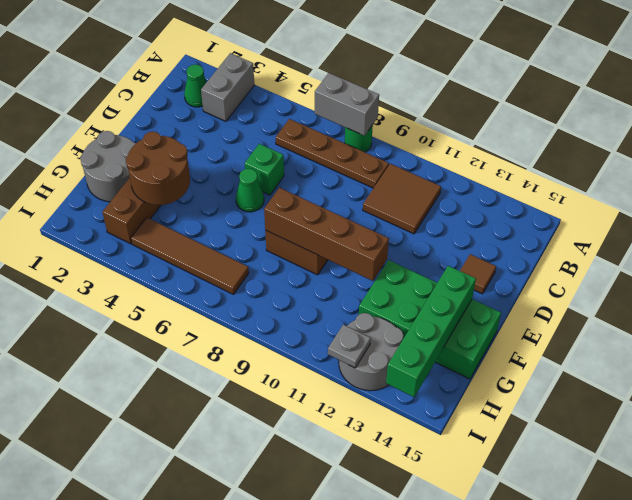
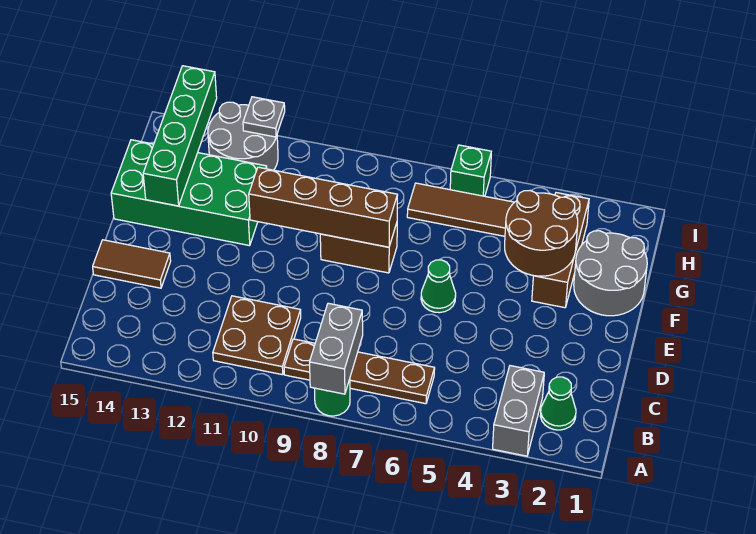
grey 1x2 brick [315,73,379,136] -> grey 1x2 brick turned to [310,303,363,394]
brown 2x2 tile [363,164,441,234] -> brown 2x2 plate [213,296,301,375]
green 1x1 brick [245,144,284,195] -> green 1x1 brick moved to [450,145,491,196]
brown 1x1 tile [460,254,496,294] -> brown 1x2 tile [93,240,171,288]

